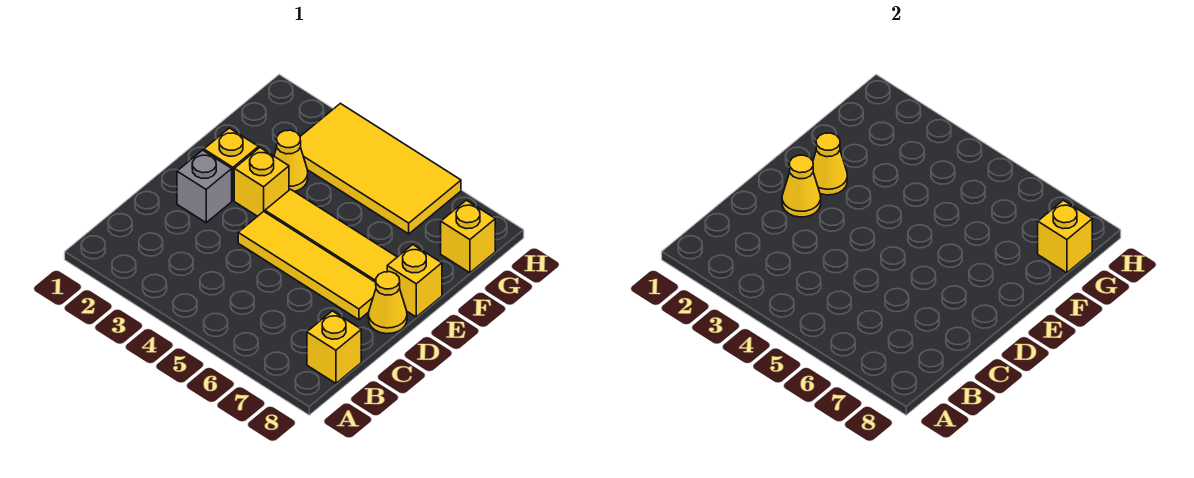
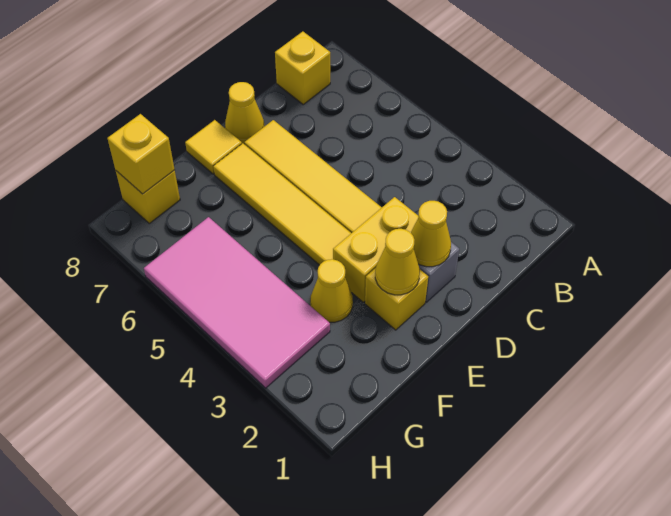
yellow 1x1 brick [234,148,289,216] -> yellow 1x2 brick [333,197,418,302]
yellow 1x1 brick [387,245,442,317] -> yellow 1x1 tile [185,120,242,174]
yellow 2x4 tile [300,103,461,234] -> pink 2x4 tile [144,217,330,388]

